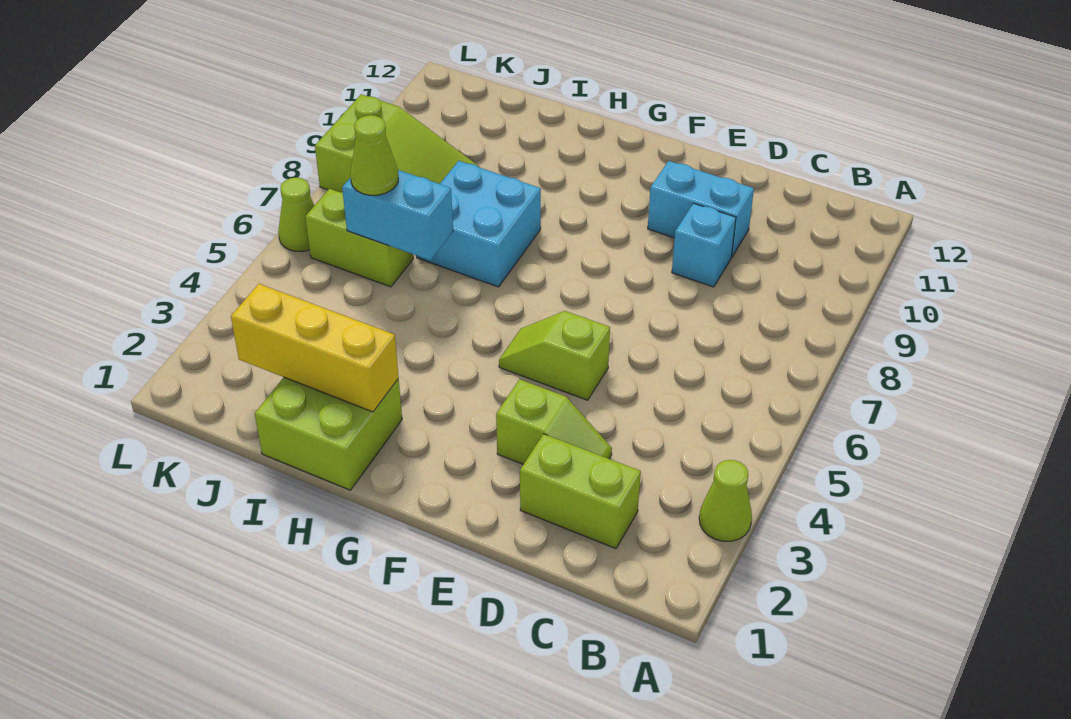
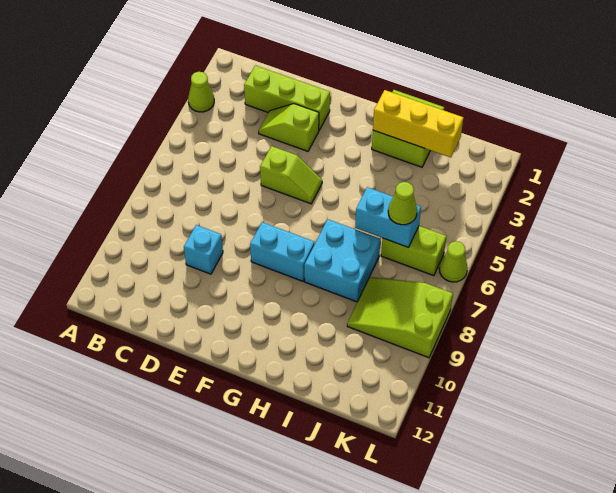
lime 1x2 brick [520,434,641,549] -> lime 1x3 brick [244,66,330,130]
cyan 1x2 brick [648,161,754,257] -> cyan 1x2 brick moved to [250,222,314,281]

